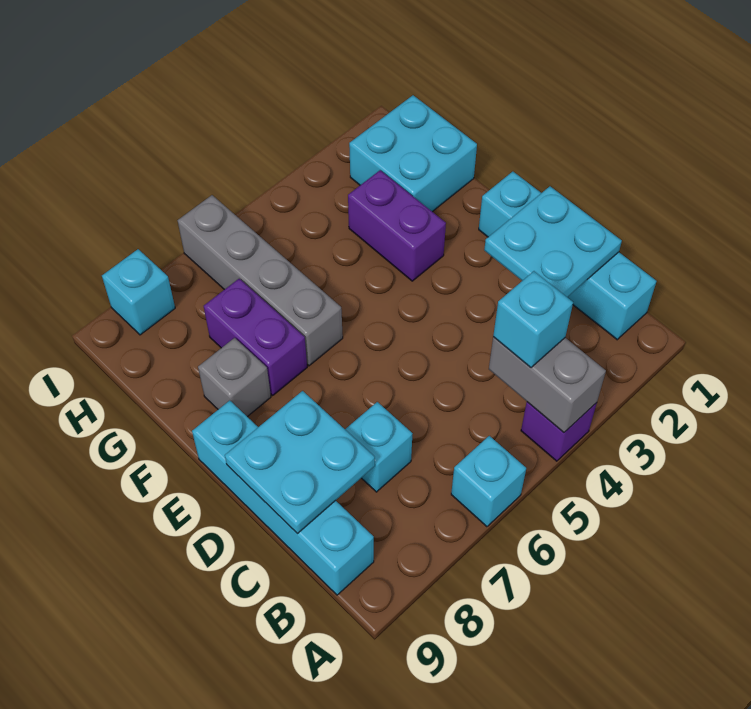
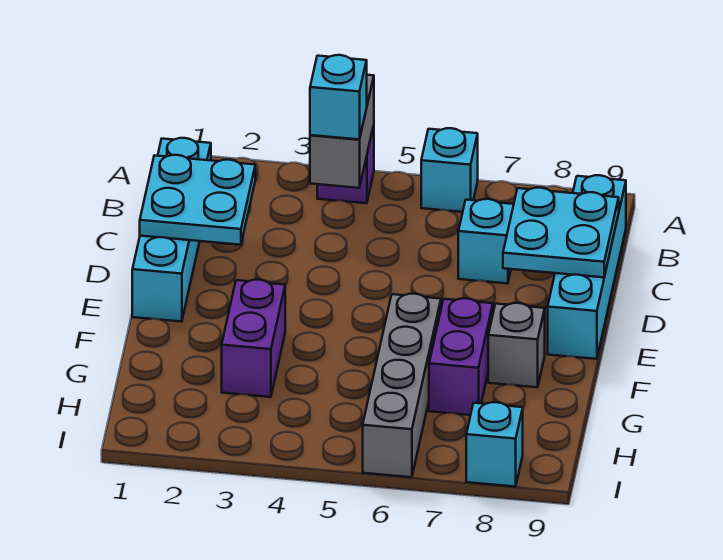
cyan 2x2 brick [349,95,477,212] -> none

